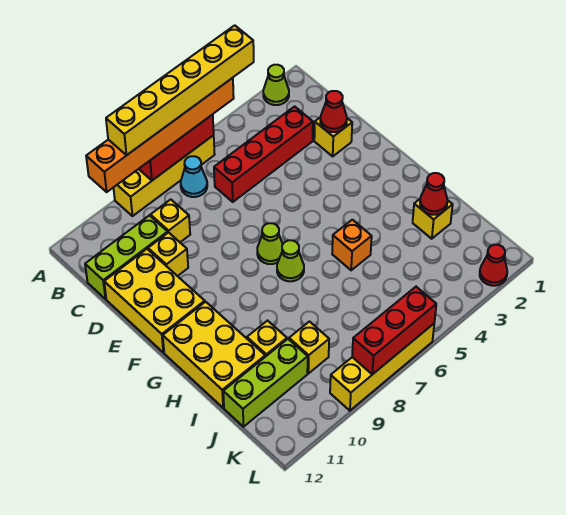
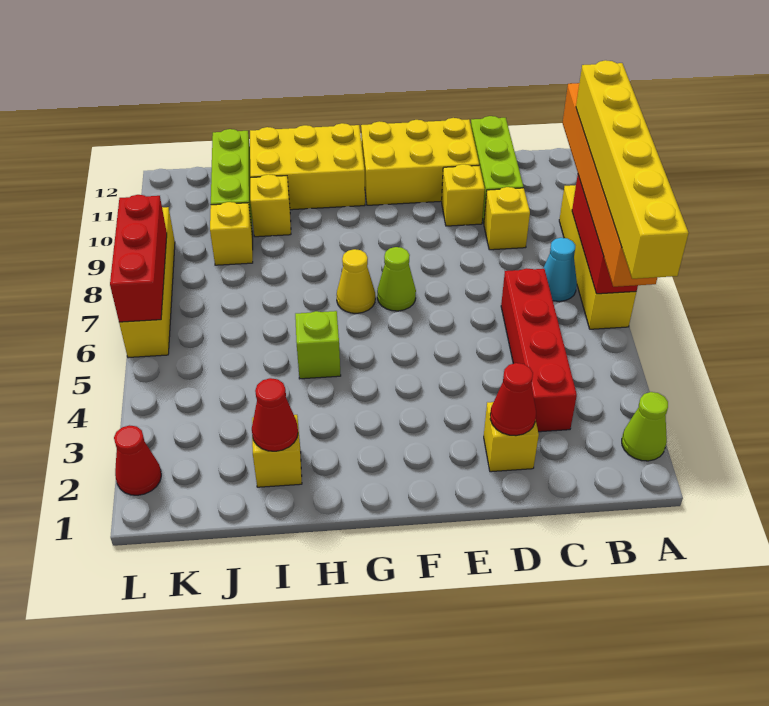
lime 1x1 cone [277,240,304,281] -> yellow 1x1 cone [337,249,375,313]
orange 1x1 brick [332,220,372,270] -> lime 1x1 brick [295,311,341,379]

